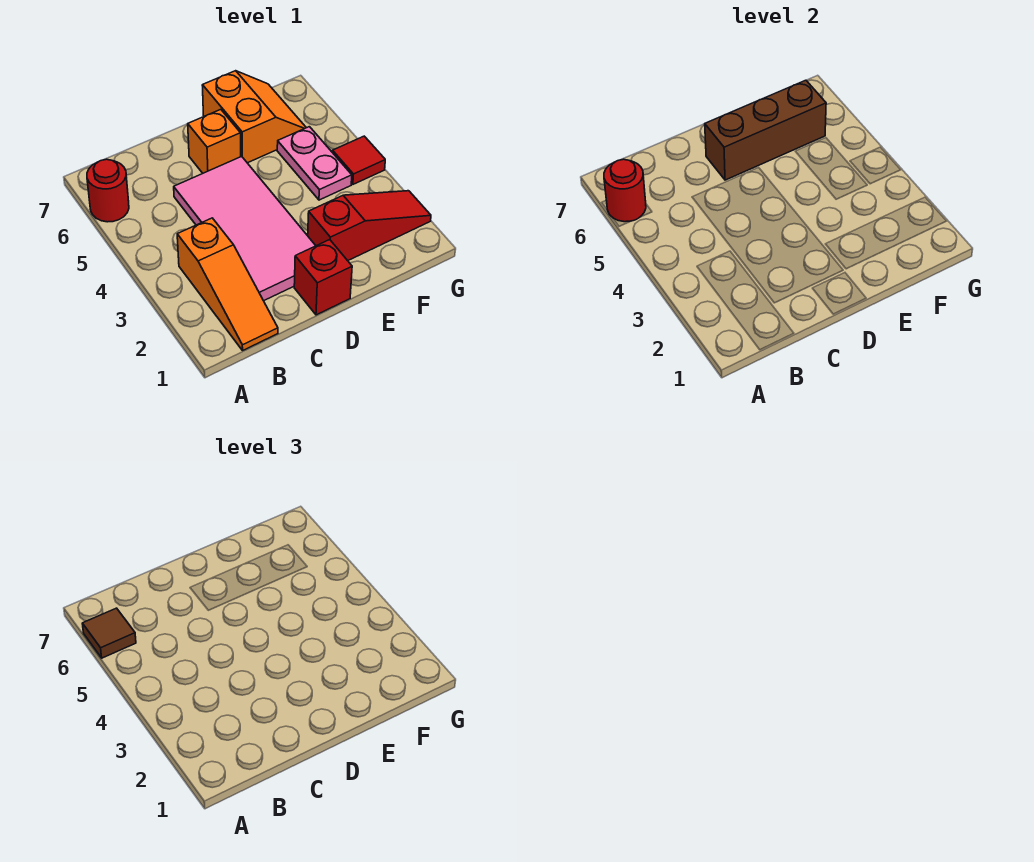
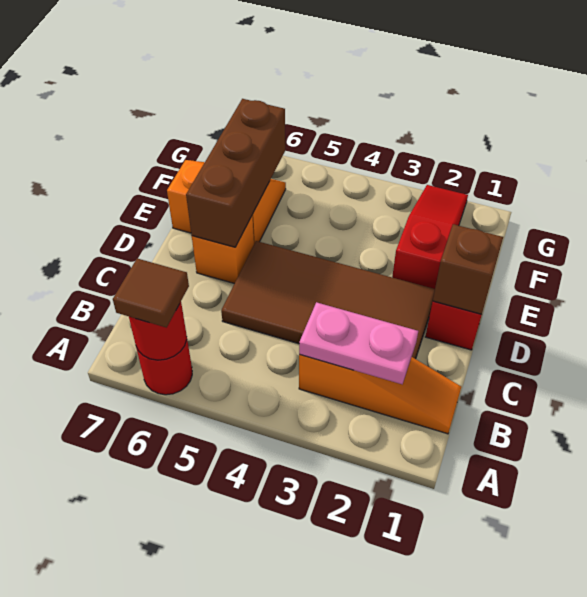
pink 2x4 tile [174,156,316,301] -> brown 2x4 tile [221,241,435,359]
none -> brown 1x1 brick [433,224,503,314]
pink 1x2 plate [277,127,352,200] -> pink 1x2 plate moved to [299,302,418,384]
red 1x1 tile [332,136,385,184] -> none

